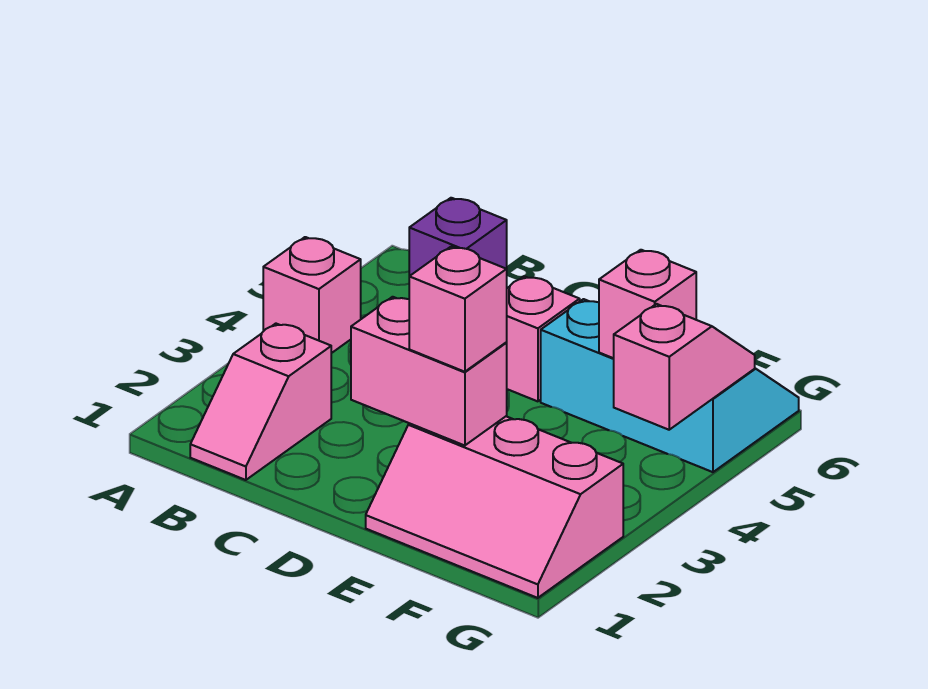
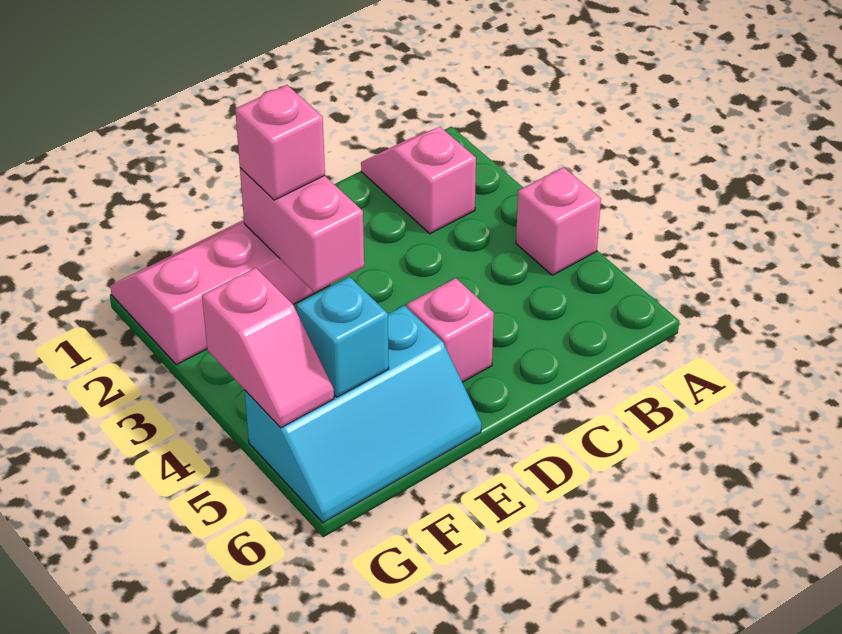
purple 1x1 brick [409,198,507,276] -> none
pink 1x2 brick [351,297,507,446] -> pink 1x2 brick turned to [240,168,364,292]
pink 1x1 brick [599,250,696,358] -> cyan 1x1 brick [297,277,389,397]

